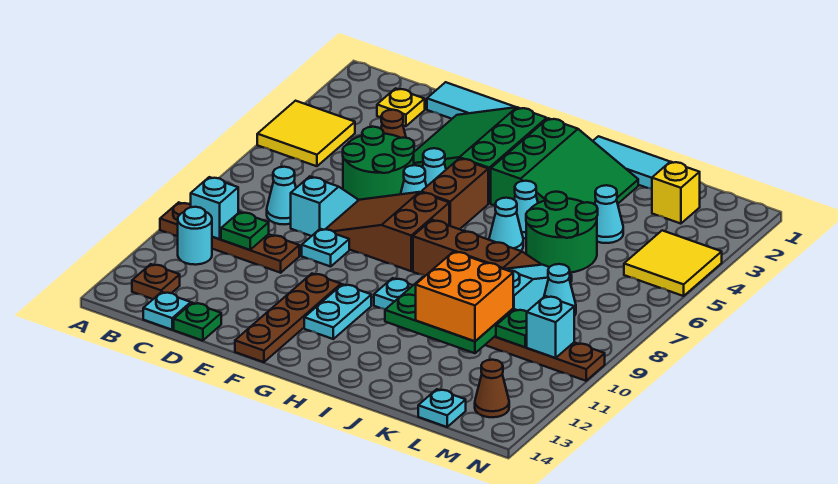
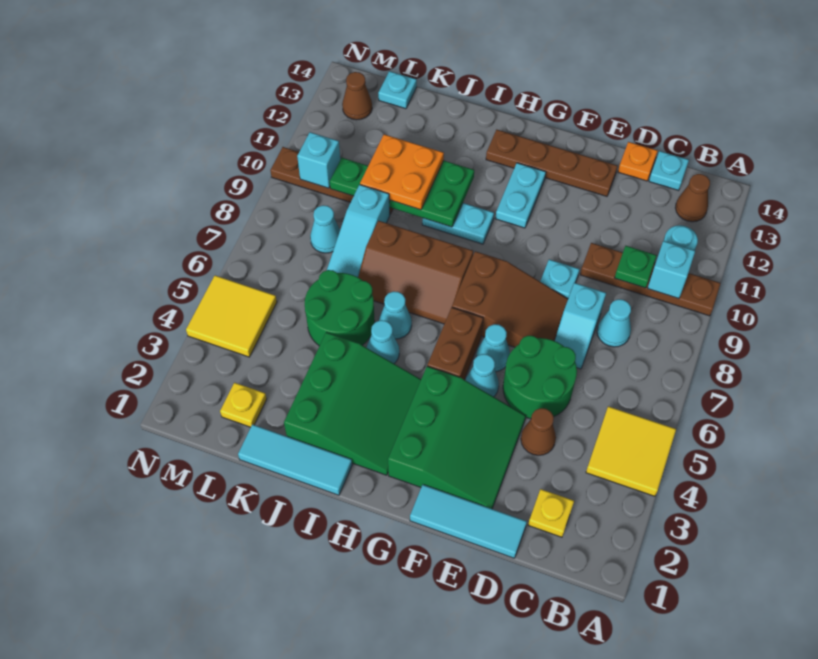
brown 1x1 plate [132,264,180,299] -> brown 1x1 cone [675,174,710,222]
green 1x1 plate [174,303,221,341] -> orange 1x1 plate [618,142,657,181]
brown 1x4 plate [235,274,341,362] -> brown 1x4 plate turned to [486,130,617,196]
green 3x3 slope [491,118,638,205] -> green 3x3 slope turned to [284,332,421,475]
orange 2x2 brick [416,252,513,341] -> orange 2x2 plate [360,134,444,210]
cyan 1x1 cone [595,185,623,243] -> none
yellow 1x1 brick [652,162,700,224] -> yellow 1x1 plate [220,383,267,427]

